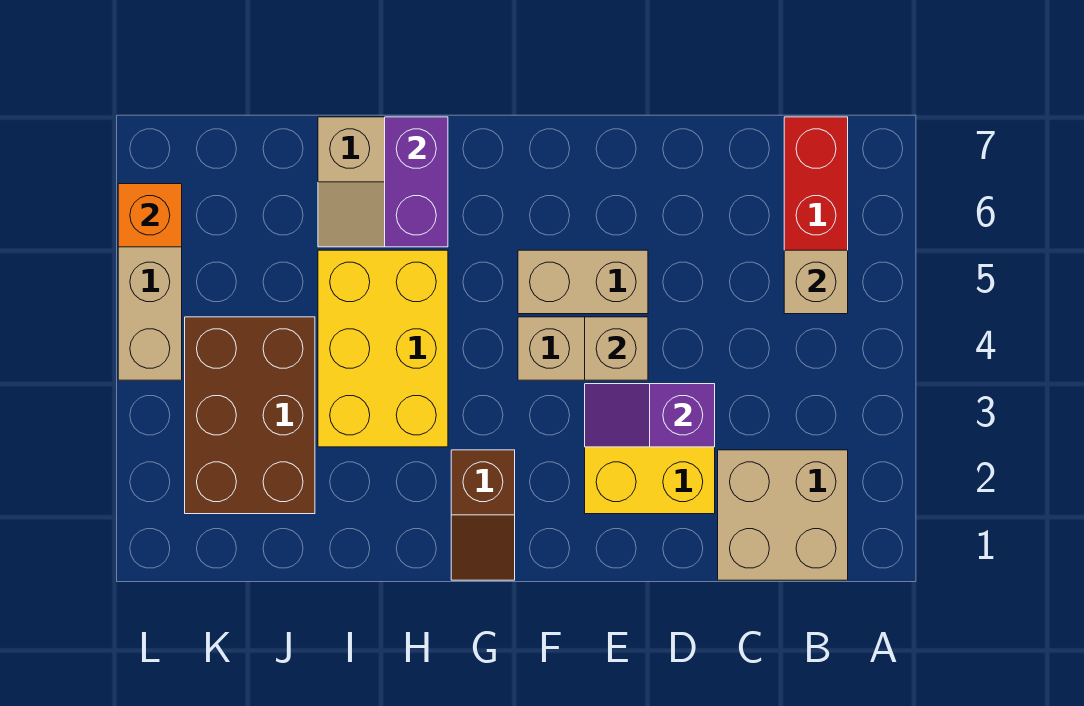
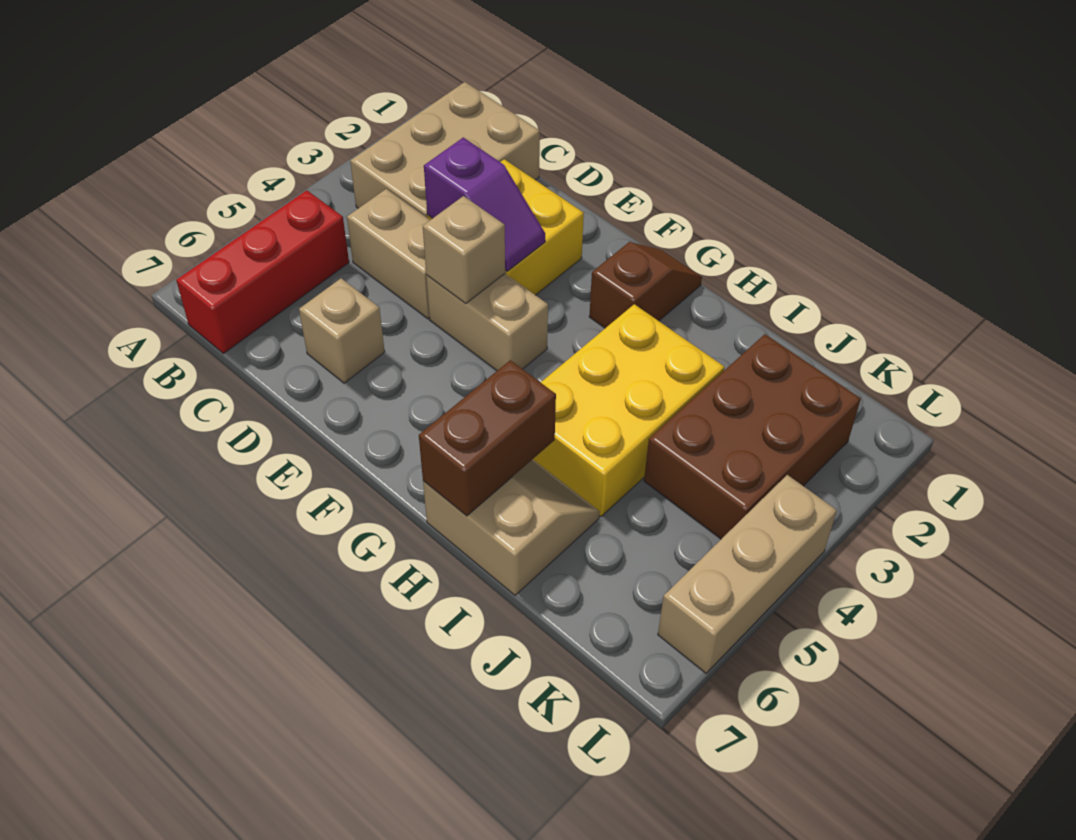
tan 2x2 brick [718,450,848,580] -> tan 2x3 brick [350,82,540,217]
tan 1x1 brick [784,250,848,314] -> tan 1x1 brick moved to [299,278,385,383]
tan 1x2 brick [518,250,648,314] -> tan 1x2 brick moved to [347,189,430,319]
purple 1x2 brick [385,117,448,247] -> brown 1x2 brick [419,360,556,516]
orange 1x1 brick [118,184,182,247] -> none

